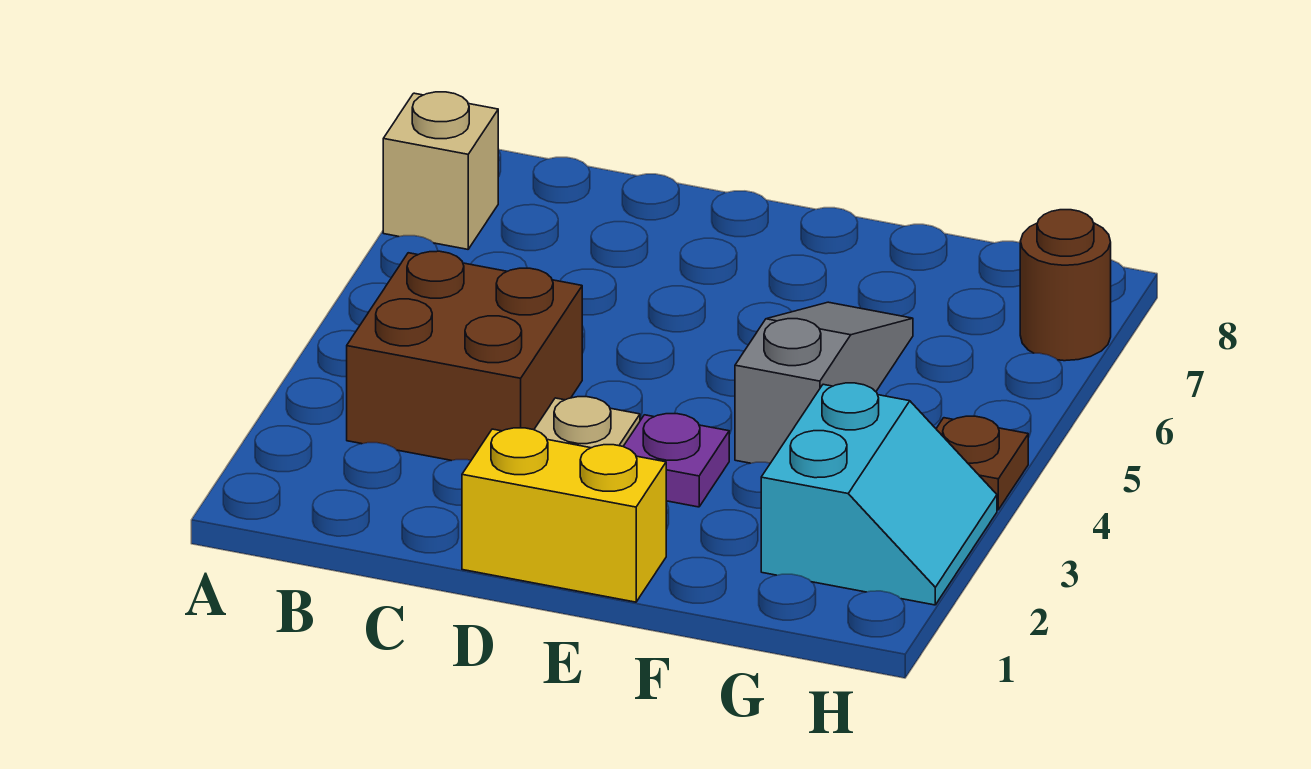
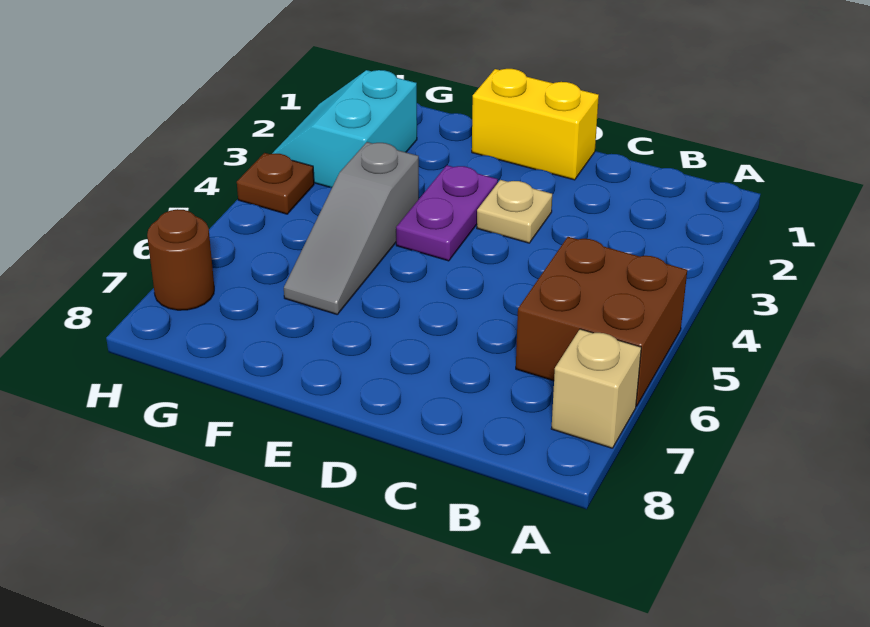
brown 2x2 brick [347,251,582,461] -> brown 2x2 brick moved to [516,237,687,406]
purple 1x1 plate [623,414,729,507] -> purple 1x2 plate [396,165,498,261]

